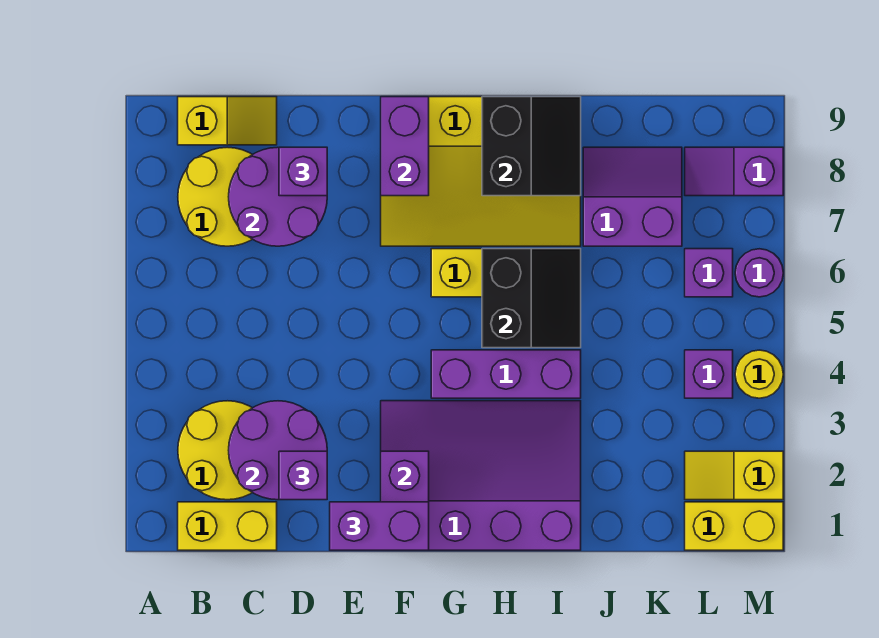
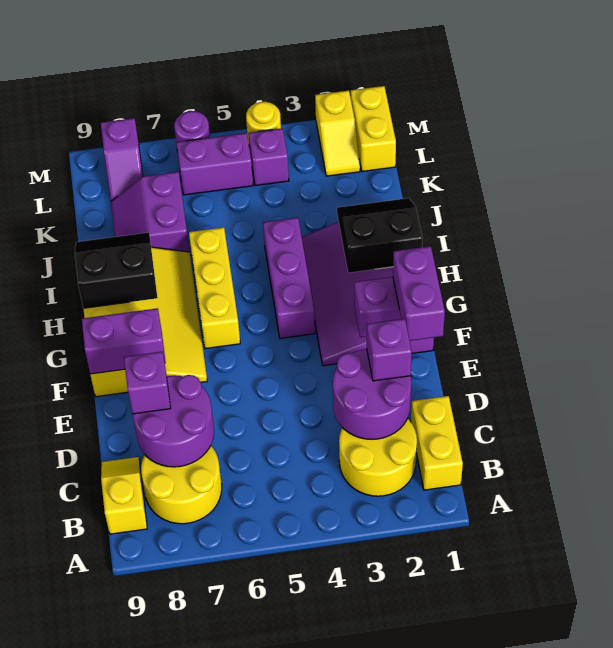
black 2x2 slope [482,249,581,348] -> black 2x2 slope moved to [337,198,423,273]
purple 1x1 brick [685,249,733,297] -> purple 1x2 brick [176,133,253,195]

